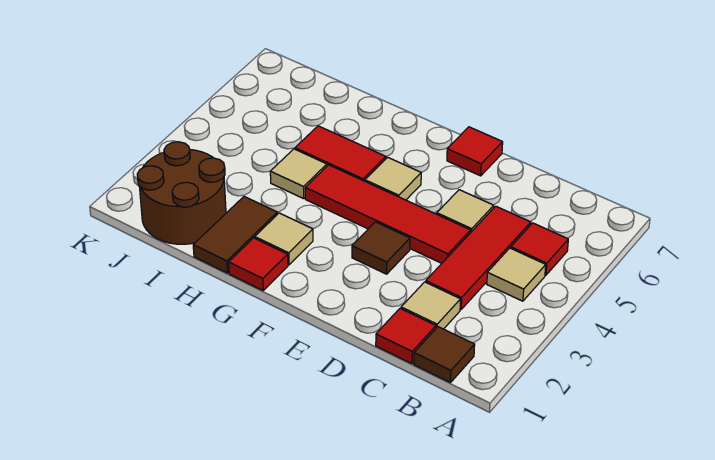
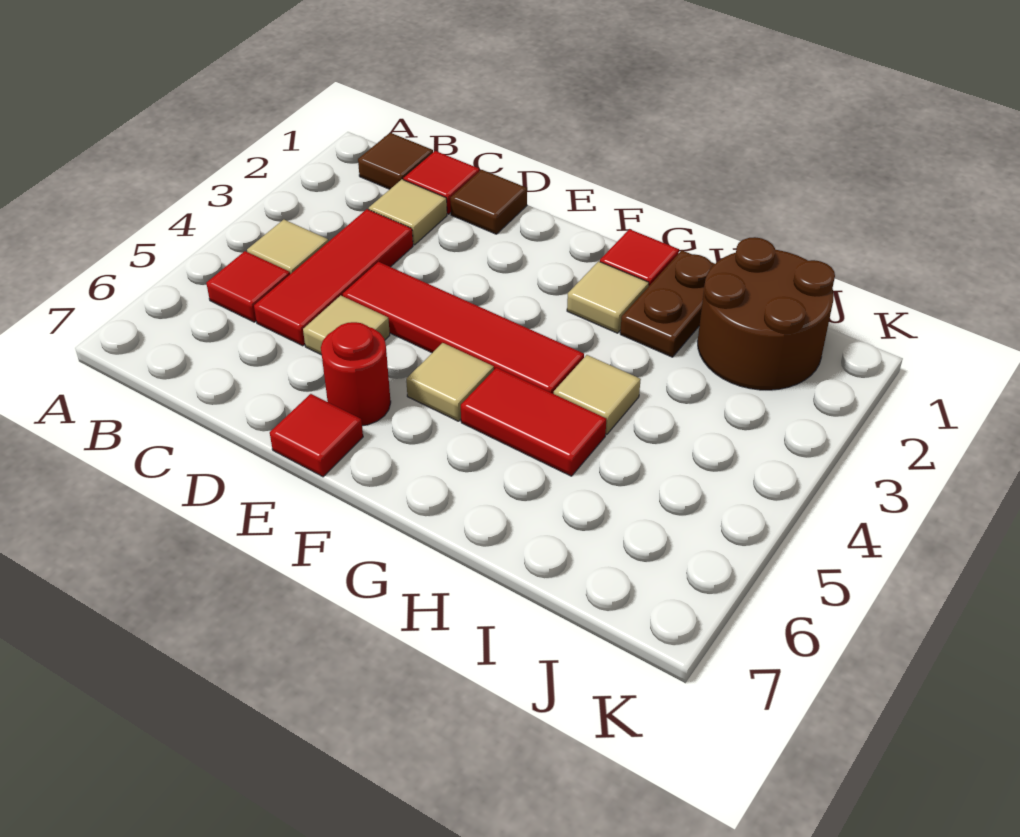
brown 1x1 tile [352,222,410,274] -> brown 1x1 tile moved to [450,170,527,234]
none -> red 1x1 round brick [321,322,391,426]
brown 1x2 tile [193,197,277,273] -> brown 1x2 plate [620,250,715,357]

